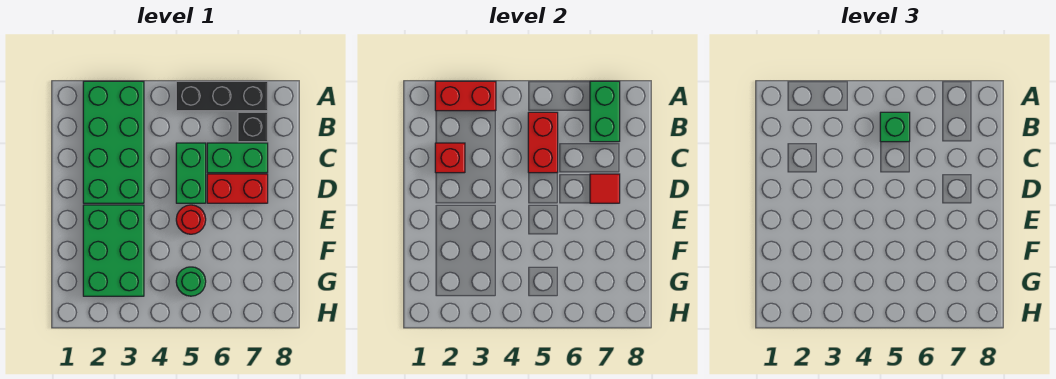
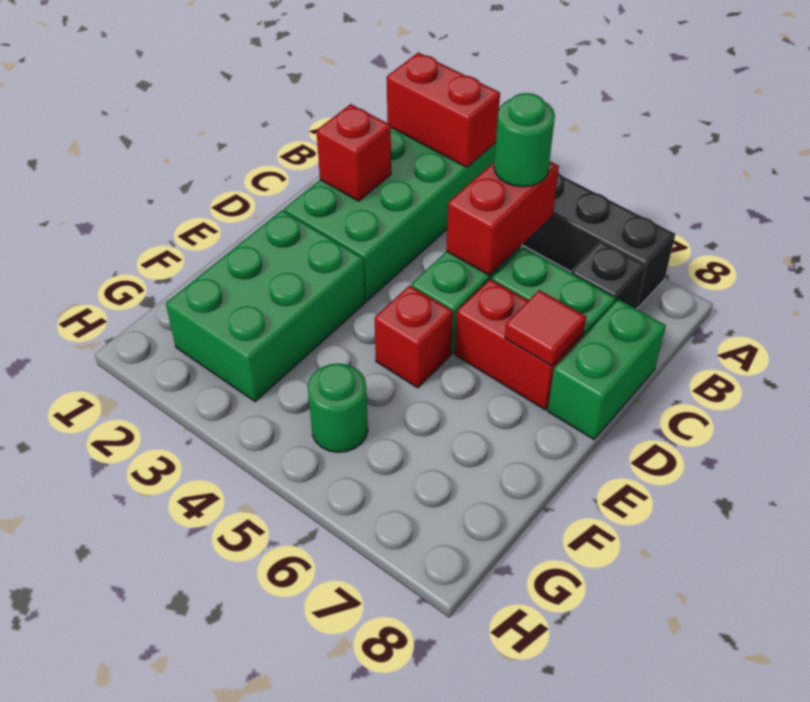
green 1x2 brick [590,81,620,142] -> green 1x2 brick moved to [548,299,666,439]
green 1x1 brick [880,112,910,142] -> green 1x1 round brick [494,93,555,187]
red 1x1 round brick [176,205,206,234] -> red 1x1 brick [375,285,453,388]

